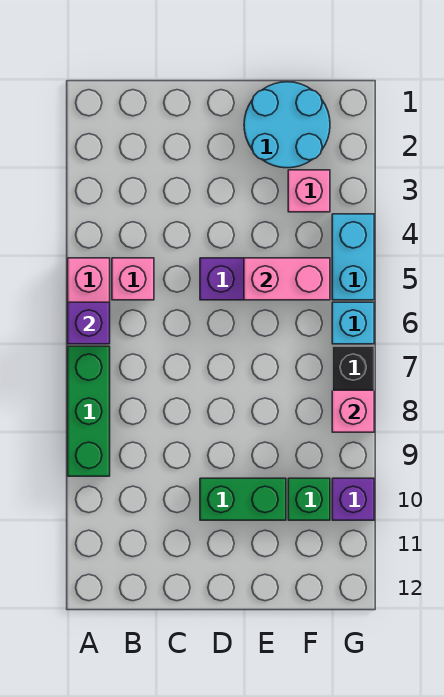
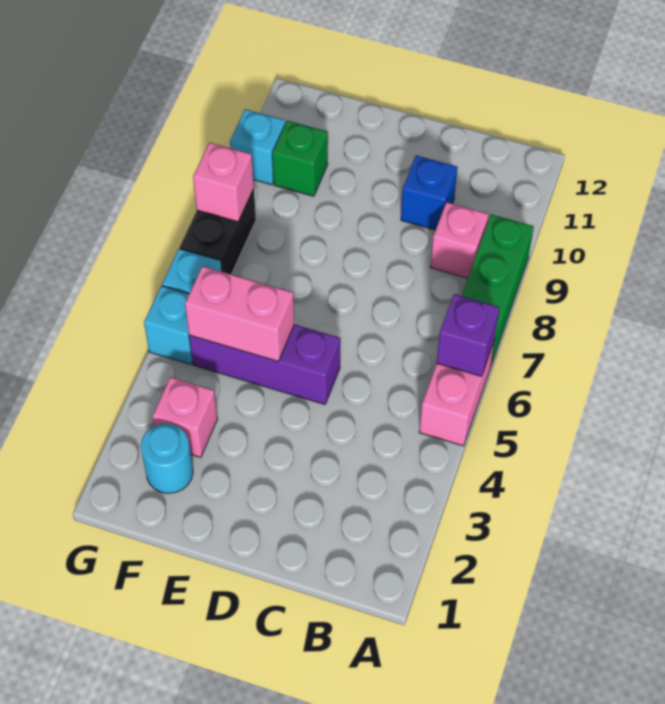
pink 1x1 brick [112,258,154,300] -> pink 1x1 brick moved to [431,202,489,278]
none -> blue 1x1 brick [401,155,457,230]
green 1x2 brick [200,478,286,520] -> none
cyan 2x2 round brick [244,82,330,168] -> cyan 1x1 round brick [141,424,193,493]
cyan 1x2 brick [332,214,374,300] -> cyan 1x1 brick [144,286,193,364]
purple 1x1 brick [332,478,374,520] -> cyan 1x1 brick [230,109,285,185]

